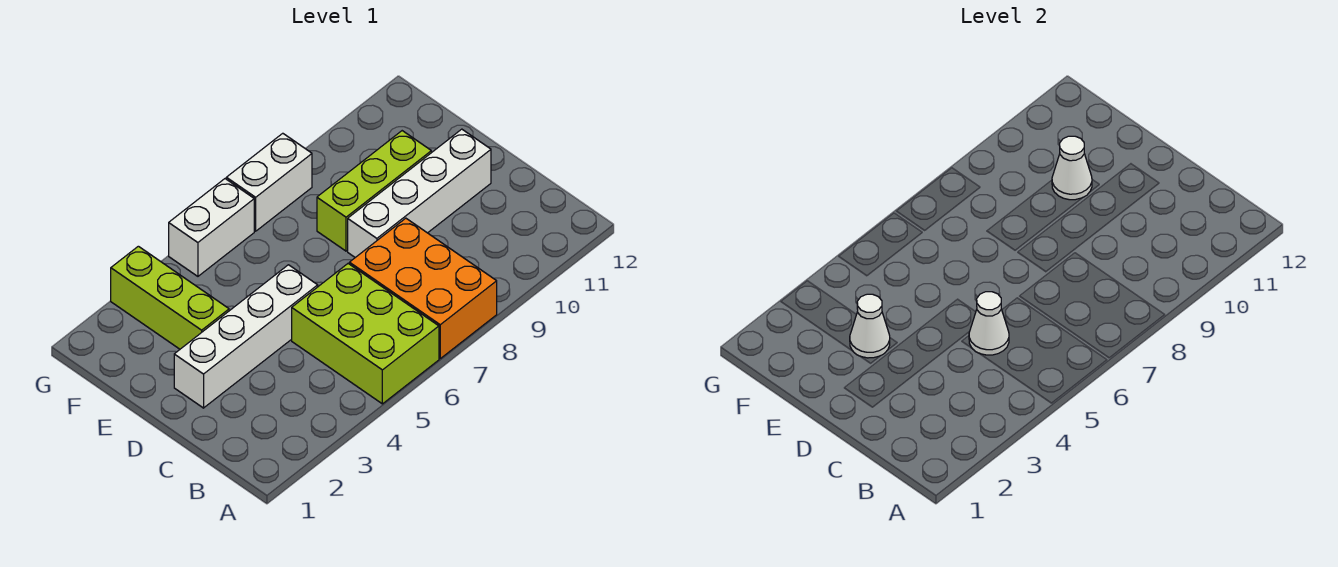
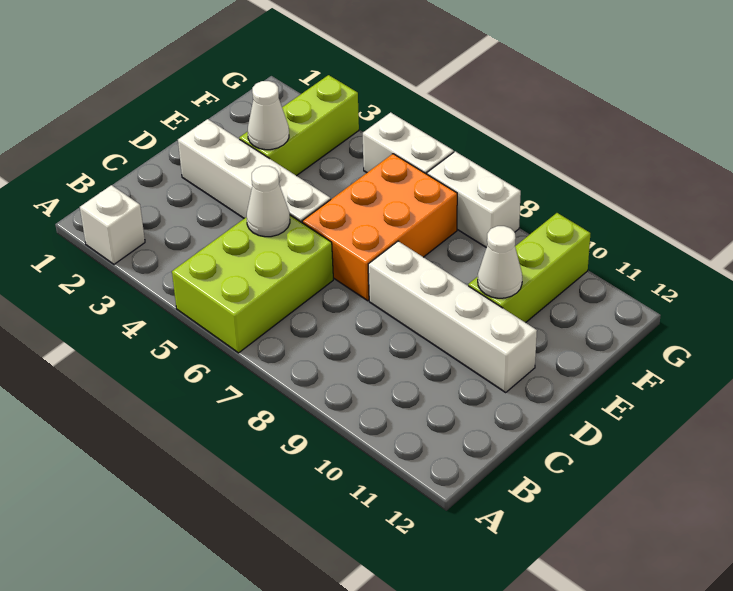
none -> white 1x1 brick [80,185,145,264]
orange 2x3 brick [349,218,497,358] -> orange 2x3 brick moved to [302,154,457,301]
lime 1x3 brick [317,131,431,251] -> lime 1x3 brick turned to [468,213,590,323]

